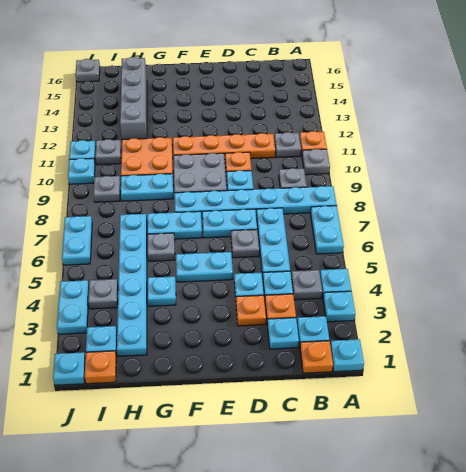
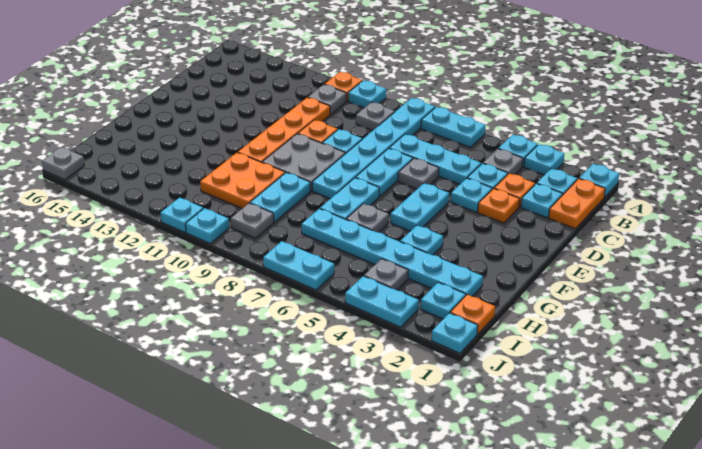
grey 1x1 plate [302,149,330,175] -> cyan 1x1 plate [348,80,386,108]
orange 1x1 plate [300,341,333,373] -> orange 1x2 plate [549,179,605,229]
grey 1x4 brick [120,57,147,140] -> none
grey 1x1 plate [95,139,121,165] -> none

